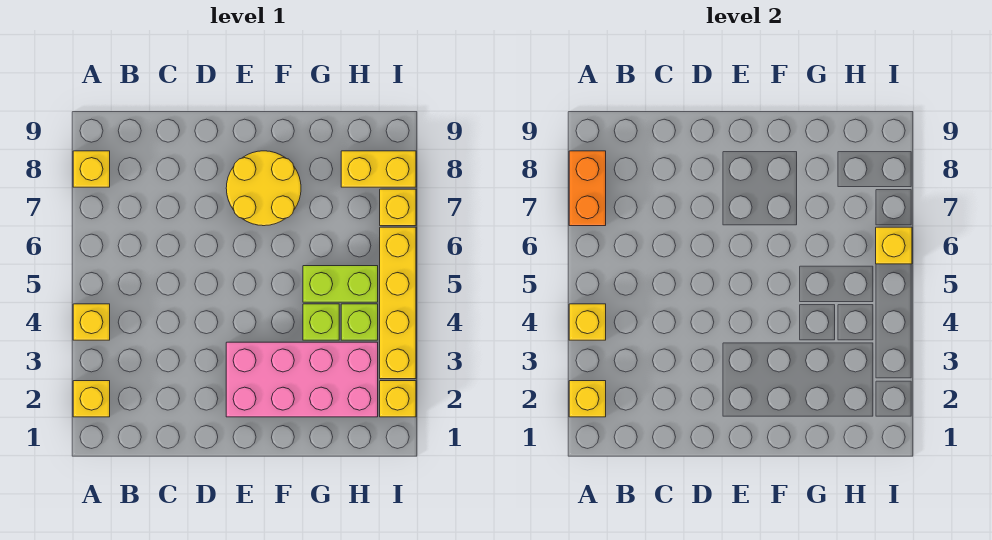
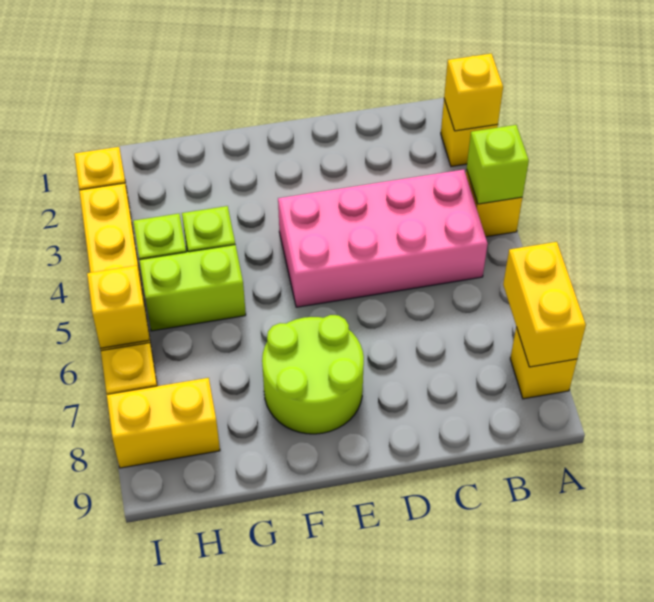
yellow 1x1 brick [569,304,606,340] -> lime 1x1 brick [467,125,529,204]
orange 1x2 brick [569,151,606,226] -> yellow 1x2 brick [503,242,586,367]
pink 2x4 brick [226,342,378,417] -> pink 2x4 brick moved to [278,170,488,307]
yellow 2x2 round brick [226,151,301,226] -> lime 2x2 round brick [262,315,364,434]

